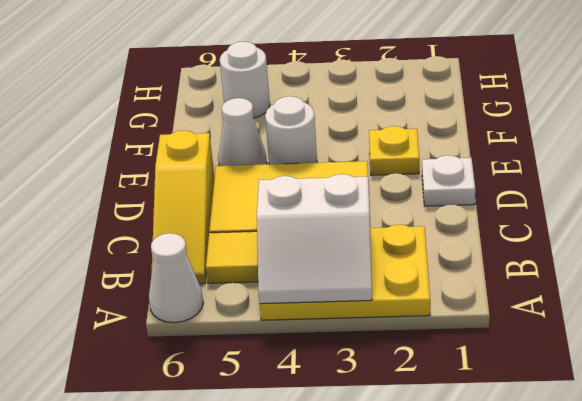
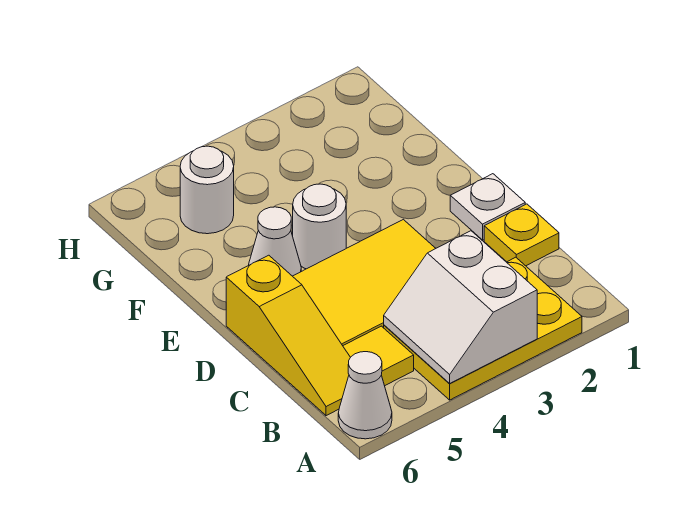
white 2x2 slope [257,174,372,304] -> white 2x2 slope turned to [384,231,537,384]
yellow 1x1 plate [369,126,419,175] -> yellow 1x1 plate moved to [484,204,559,266]

